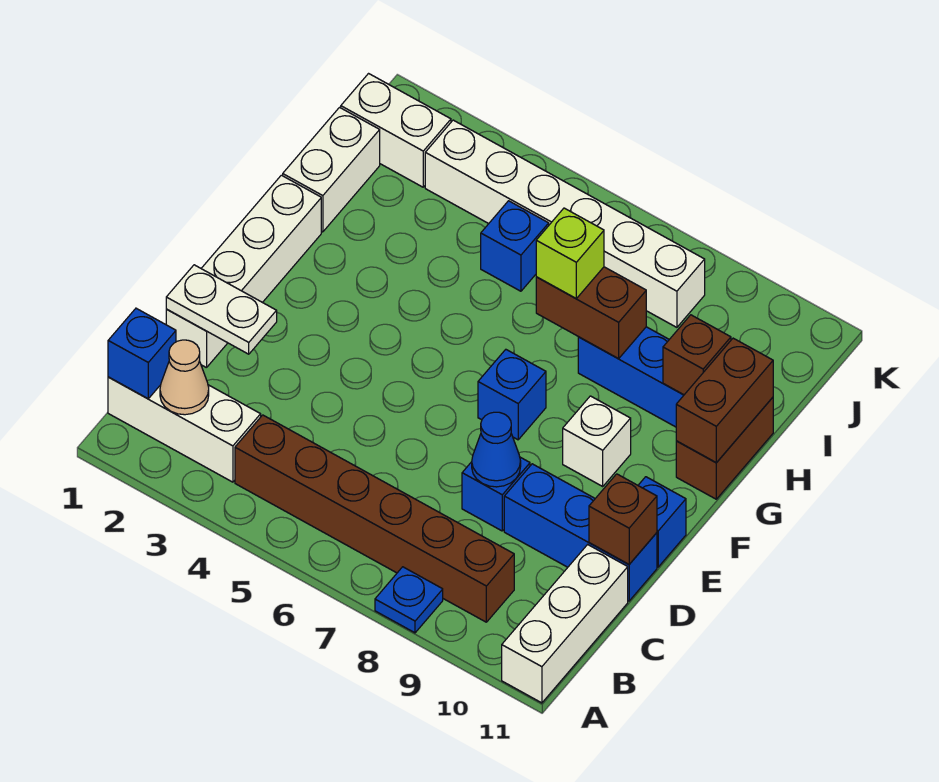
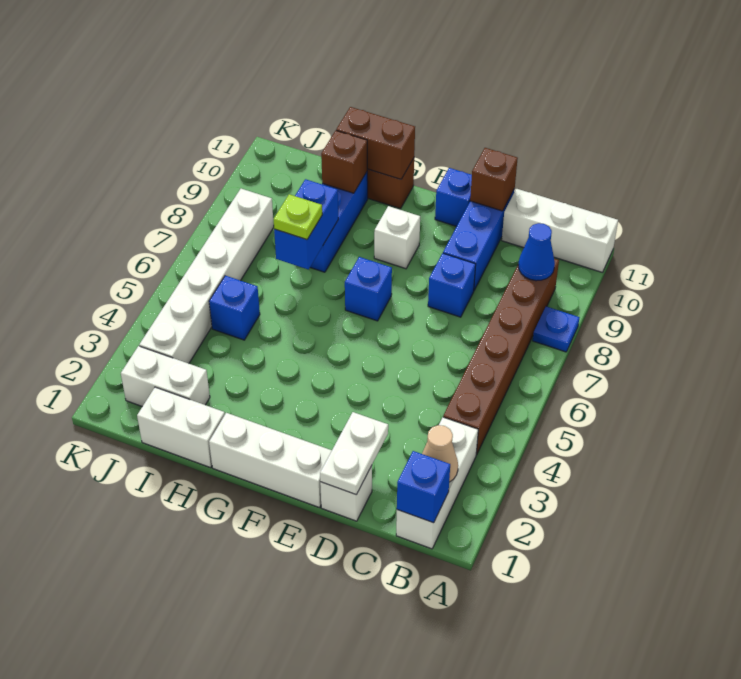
blue 1x1 cone [472,412,521,487] -> blue 1x1 cone moved to [518,223,555,281]
brown 1x2 brick [536,267,646,359] -> blue 1x2 brick [274,179,338,269]
lime 1x1 brick [536,208,604,298] -> lime 1x1 plate [274,194,322,240]
white 1x2 brick [341,74,451,187] -> white 1x2 brick turned to [121,346,210,407]

